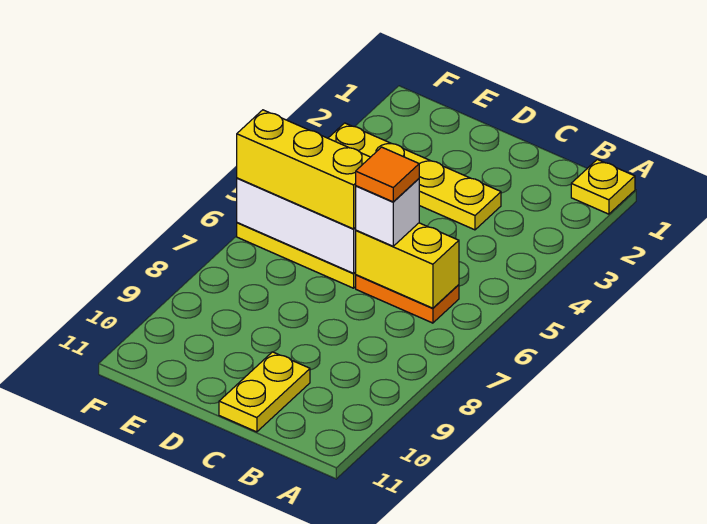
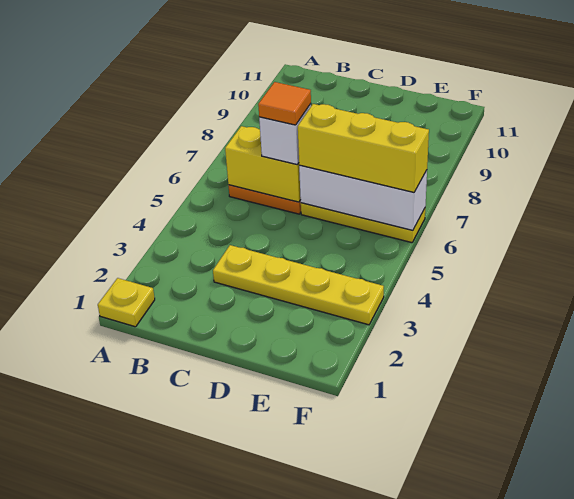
yellow 1x2 plate [219,352,310,432] -> none

